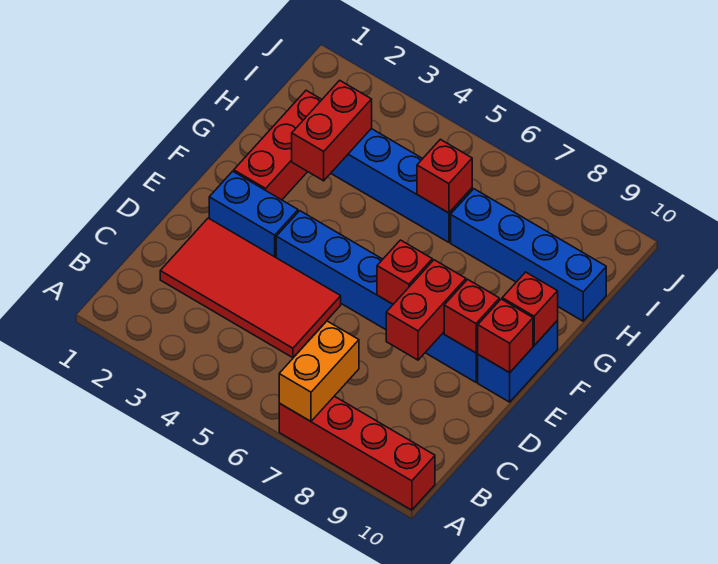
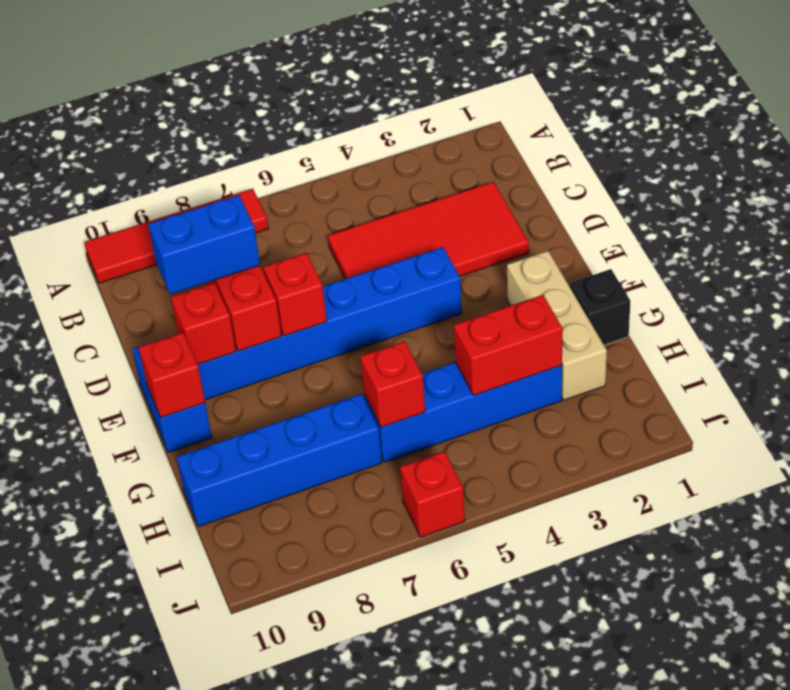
red 1x4 brick [279,396,435,510] -> red 1x4 tile [84,189,269,283]
orange 1x2 brick [279,321,359,421] -> none
blue 1x2 brick [209,171,298,257] -> blue 1x2 brick moved to [148,195,260,294]
red 1x1 brick [478,299,533,373] -> red 1x1 brick moved to [400,451,465,537]
red 1x3 brick [234,90,322,200] -> tan 1x3 brick [507,251,607,400]
none -> black 1x1 brick [570,269,630,345]
red 1x2 brick [292,80,372,181] -> red 1x2 brick turned to [454,295,563,395]

